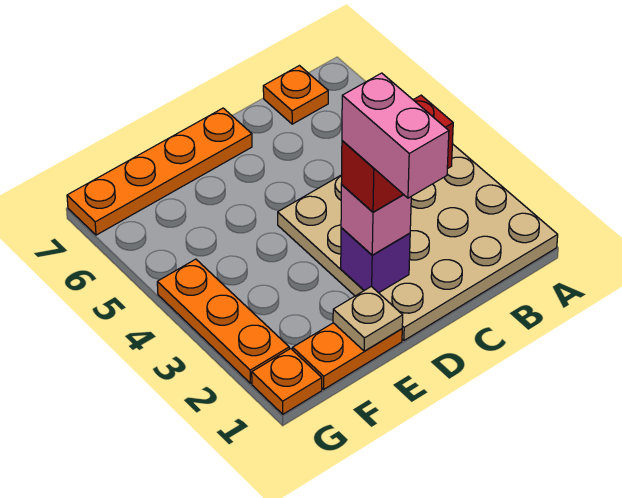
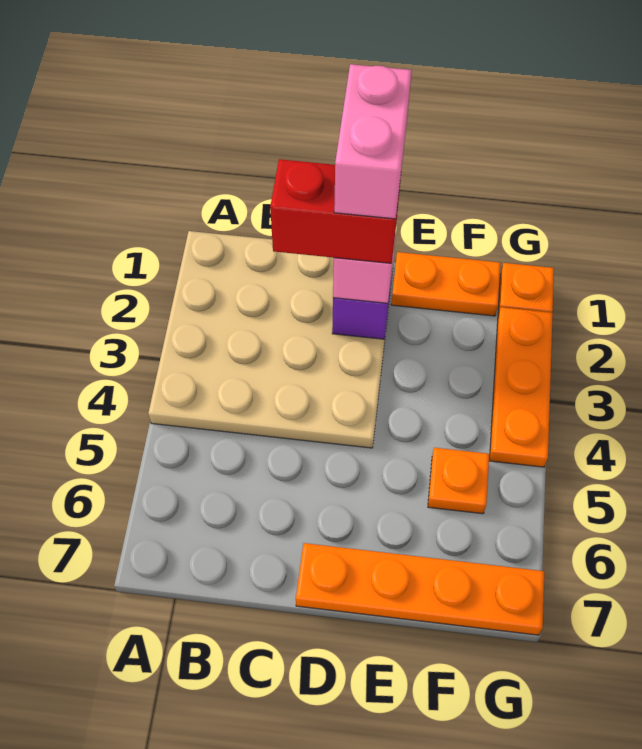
orange 1x1 plate [263,66,328,124] -> orange 1x1 plate moved to [428,448,489,514]
tan 1x1 plate [333,286,403,351] -> none

